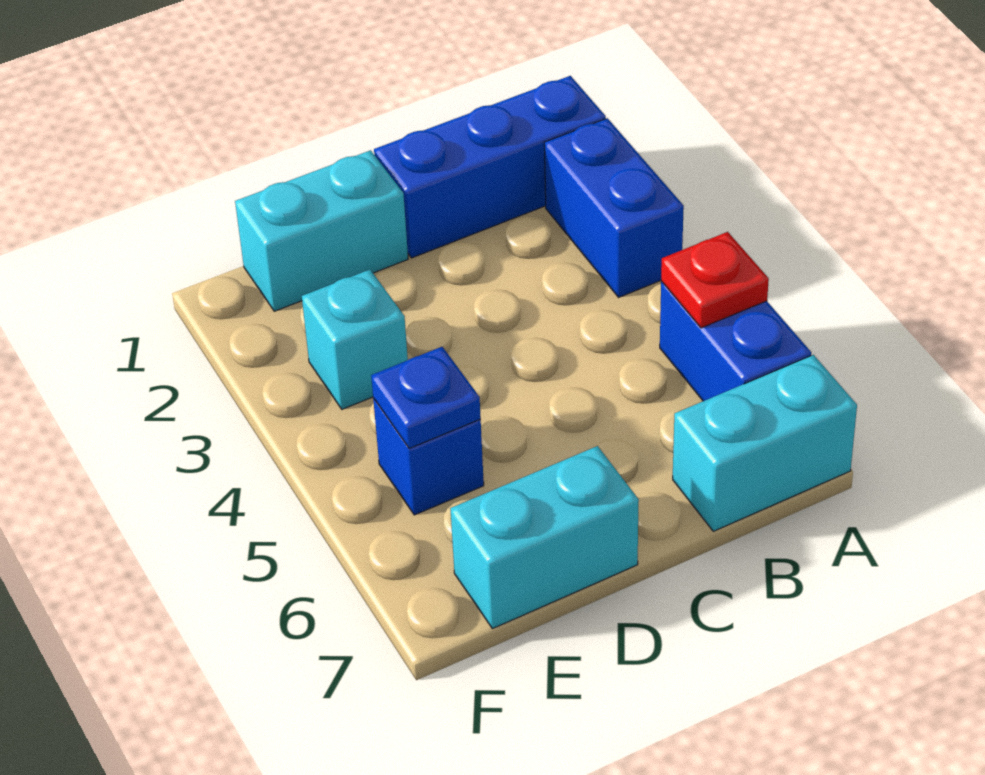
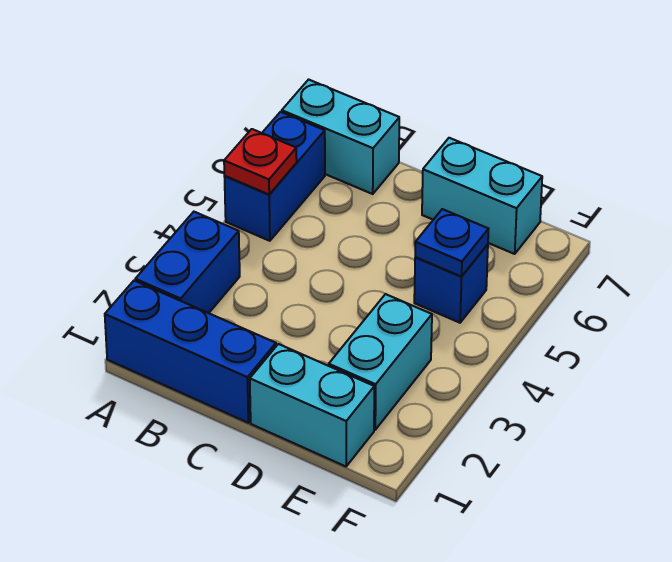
cyan 1x1 brick [302,270,408,409] -> cyan 1x2 brick [329,294,432,430]

